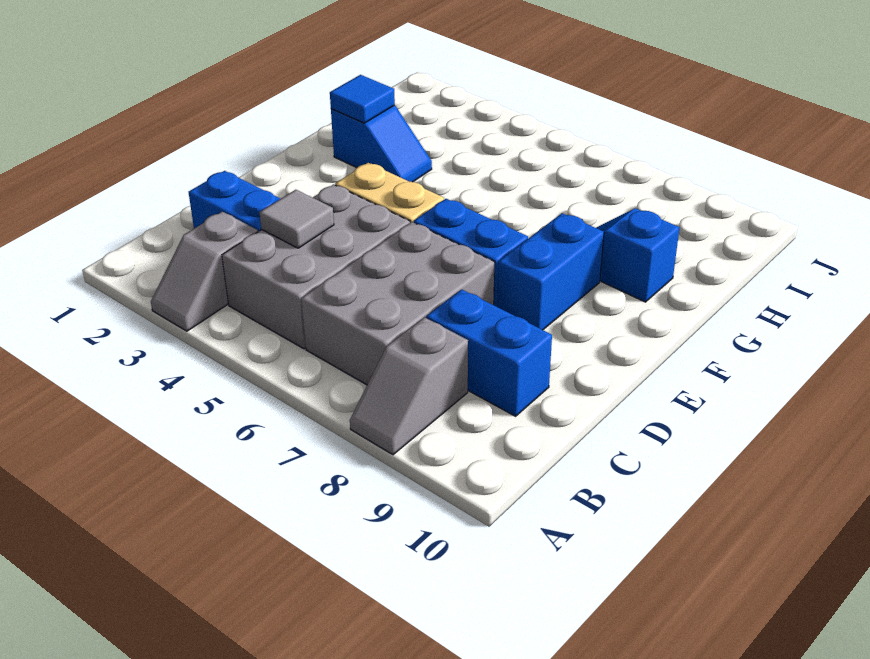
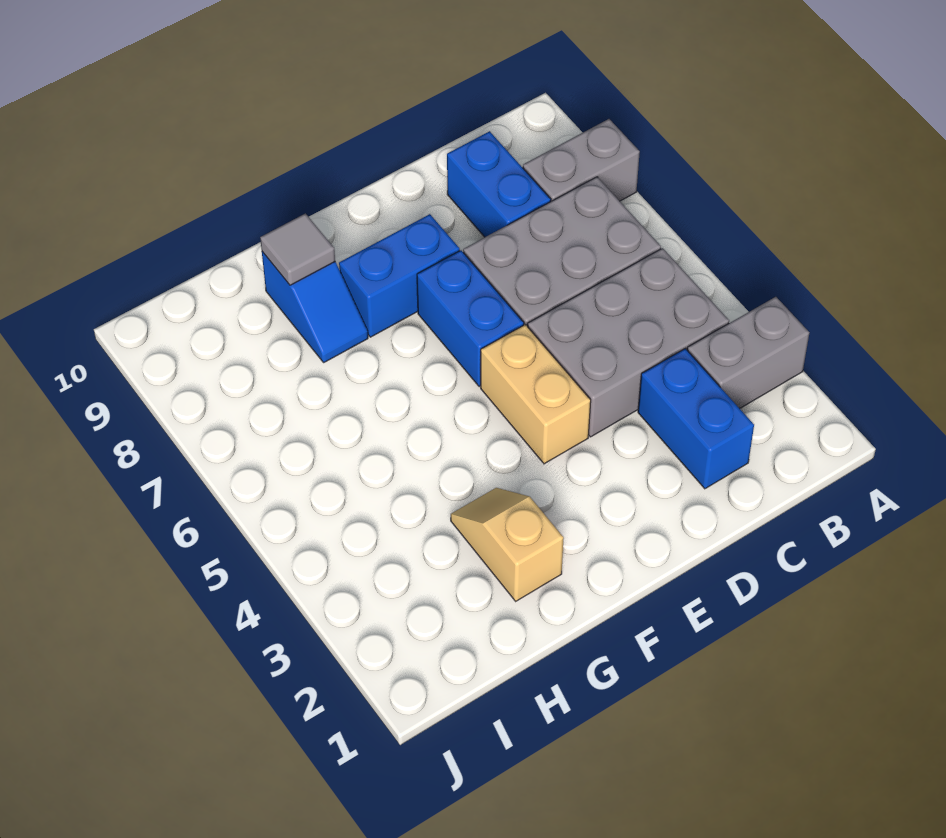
grey 1x2 slope [151,212,258,331] -> grey 1x2 brick [687,297,809,408]
grey 1x2 slope [350,317,468,455] -> grey 1x2 brick [523,119,640,201]
grey 1x1 tile [259,190,334,248] -> grey 1x1 tile moved to [260,214,335,285]
blue 1x2 slope [331,105,432,182] -> tan 1x2 slope [451,488,564,601]
blue 1x1 tile [330,75,395,123] -> none

